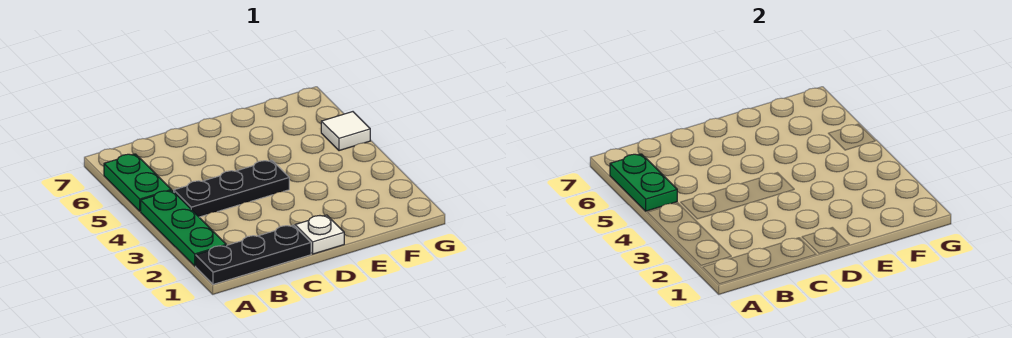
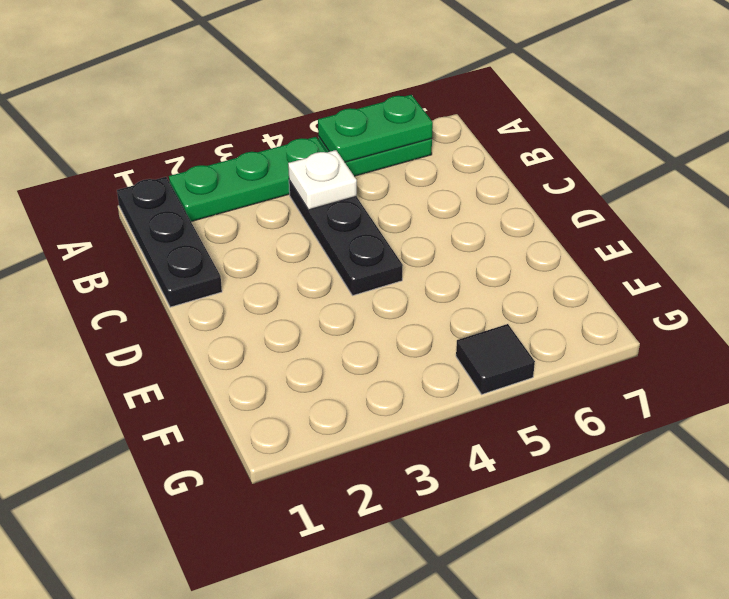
white 1x1 plate [295,215,344,254] -> white 1x1 plate moved to [288,150,357,210]
white 1x1 tile [321,112,370,151] -> black 1x1 tile [456,324,535,394]

